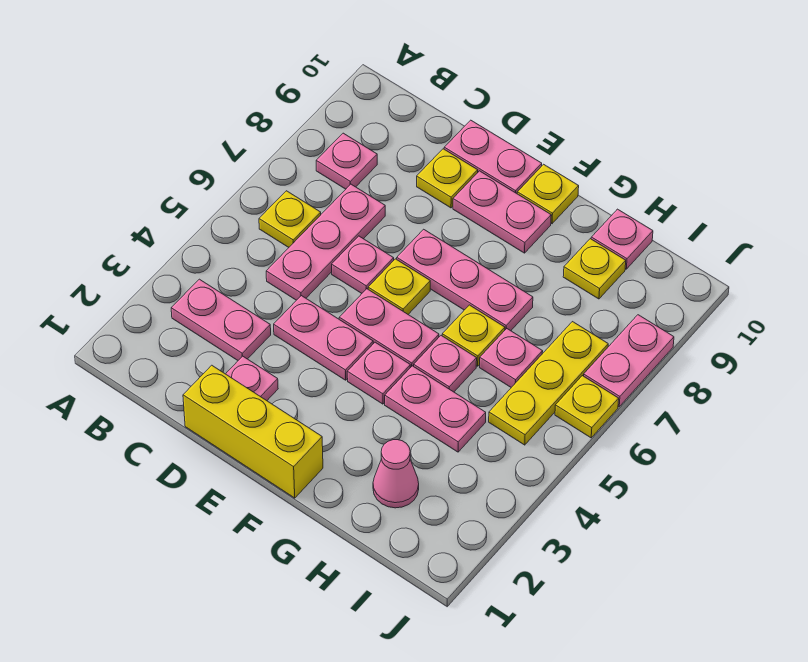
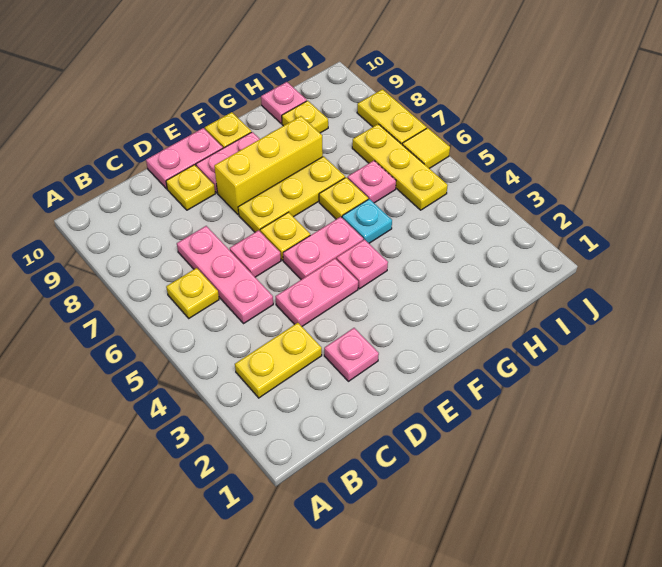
pink 1x2 plate [171,279,271,360] -> yellow 1x2 plate [235,323,322,398]
pink 1x1 plate [316,133,377,189] -> none
yellow 1x3 brick [183,365,323,498] -> yellow 1x3 brick moved to [214,116,323,215]
pink 1x3 plate [397,229,533,331] -> yellow 1x3 plate [238,156,345,232]
pink 1x2 plate [385,366,486,452] -> none
pink 1x1 plate [414,336,477,392] -> cyan 1x1 plate [342,199,392,243]
pink 1x1 cone [373,440,419,508] -> none
yellow 1x1 plate [555,376,619,438] -> yellow 1x1 tile [402,128,450,168]
pink 1x2 plate [584,315,674,407] -> yellow 1x2 plate [357,89,427,144]

